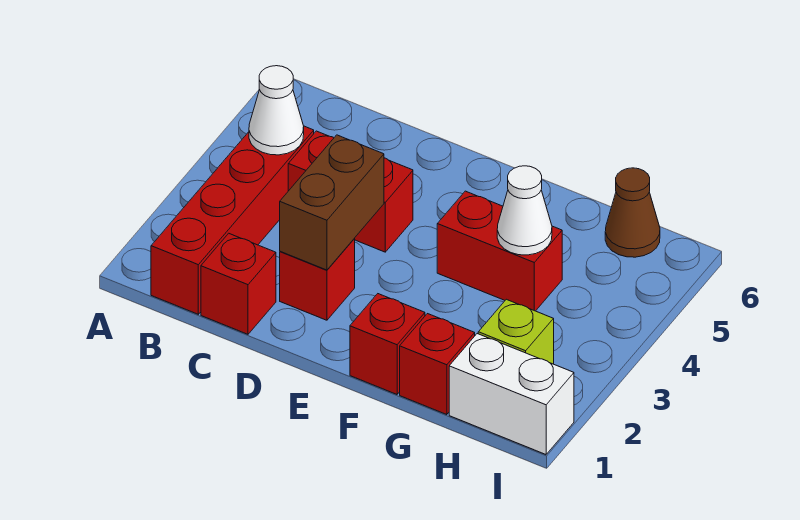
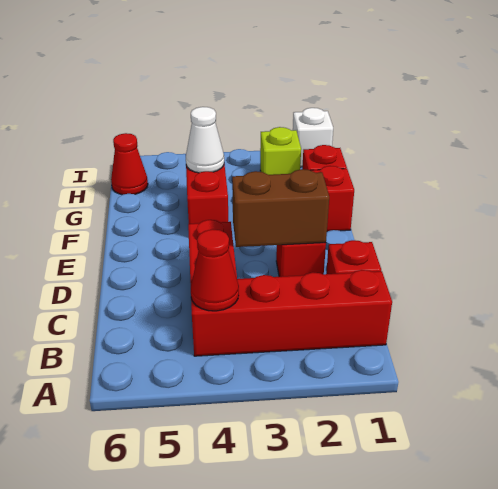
white 1x1 cone [249,66,304,155] -> red 1x1 cone [191,229,239,311]
white 1x2 brick [449,334,574,454] -> white 1x1 brick [293,108,333,167]
brown 1x1 cone [605,168,660,257] -> red 1x1 cone [111,133,148,195]

